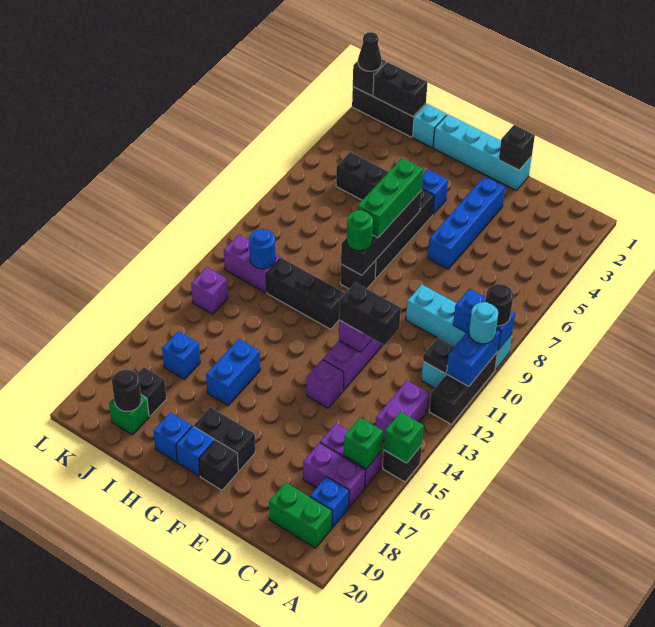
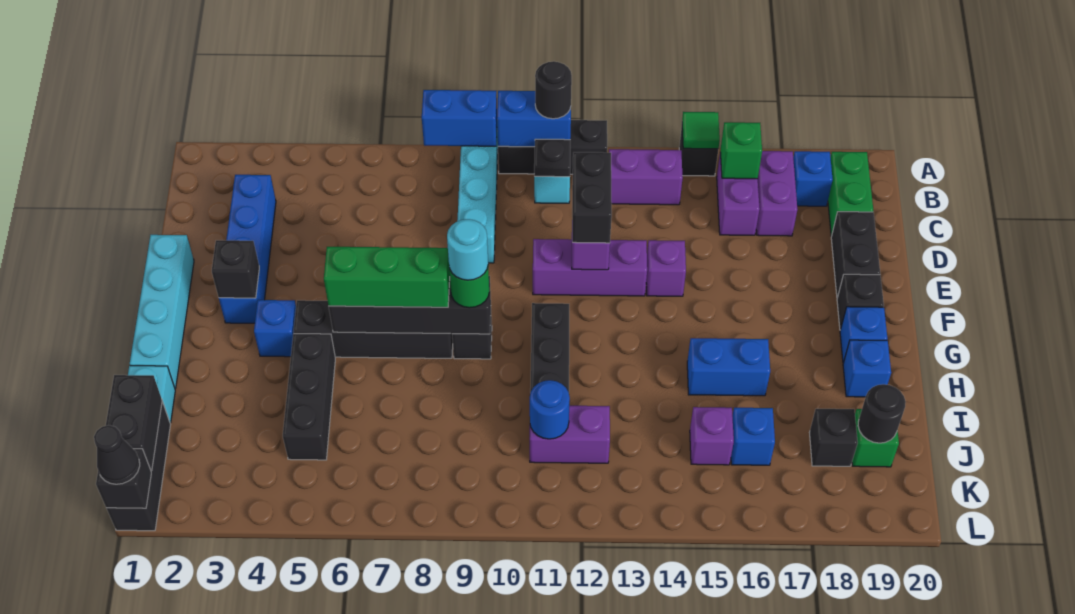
blue 1x2 brick [453,289,515,350] -> blue 1x2 brick turned to [422,90,497,146]
black 1x1 round brick [486,284,513,326] -> black 1x1 round brick moved to [535,61,572,119]
cyan 1x1 round brick [469,302,498,344] -> cyan 1x1 round brick moved to [447,219,488,280]
green 1x1 brick [384,412,424,463] -> green 1x1 tile [682,112,720,149]
black 1x1 brick [499,125,535,170] -> black 1x1 brick moved to [212,240,259,298]
blue 1x4 brick [428,176,505,269] -> blue 1x4 brick turned to [219,175,276,323]
black 1x2 brick [194,407,255,471] -> black 1x2 brick moved to [831,212,880,298]
purple 1x2 brick [224,235,280,293] -> purple 1x2 brick turned to [530,406,610,463]
purple 1x1 brick [191,267,228,314] -> purple 1x1 brick moved to [690,407,734,465]

